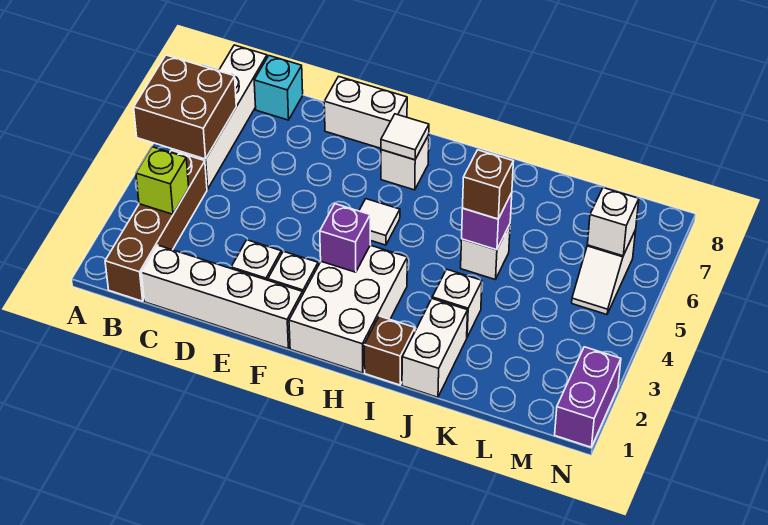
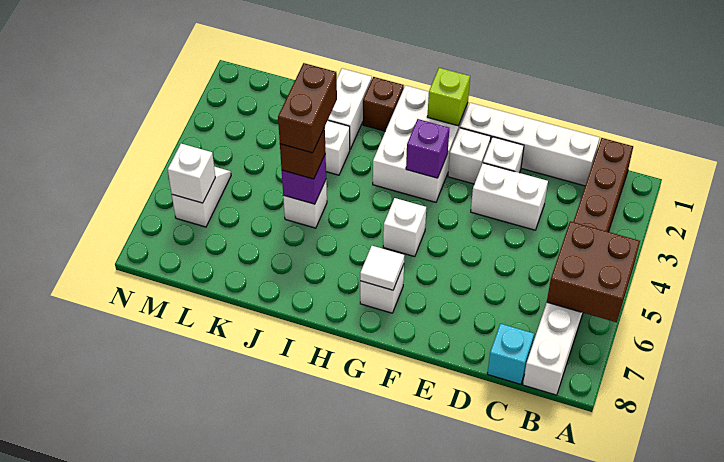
lime 1x1 brick [136,147,189,214] -> lime 1x1 brick moved to [427,68,470,126]
white 1x2 brick [324,76,407,148] -> white 1x2 brick moved to [471,163,548,230]
white 1x1 tile [359,199,400,245] -> white 1x1 brick [383,198,426,257]
none -> brown 1x2 brick [278,63,337,153]
purple 1x2 brick [555,347,621,447] -> none

